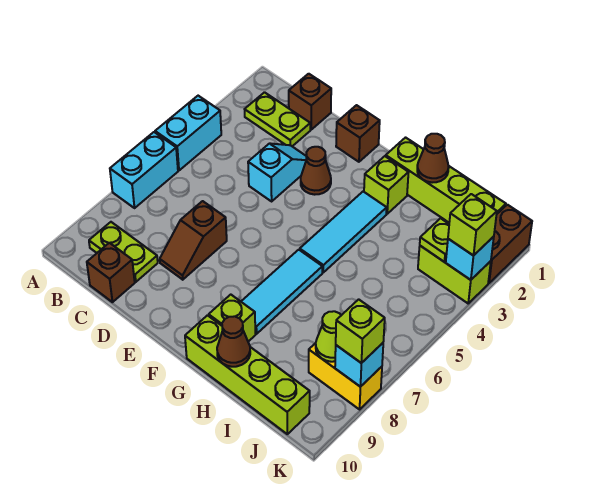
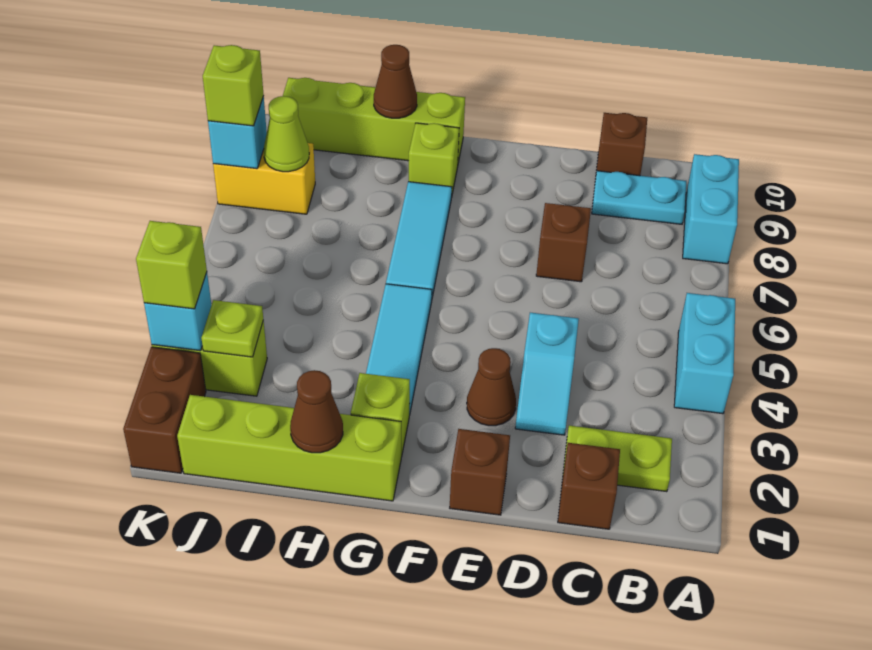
cyan 1x2 brick [110,132,178,208] -> cyan 1x2 brick moved to [683,154,739,264]
lime 1x2 plate [89,222,158,282] -> cyan 1x2 plate [592,171,686,224]

